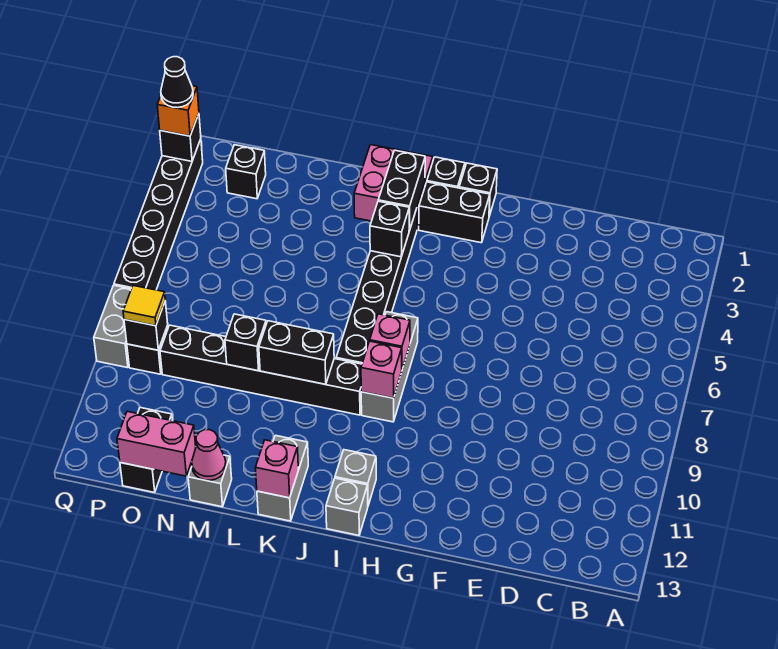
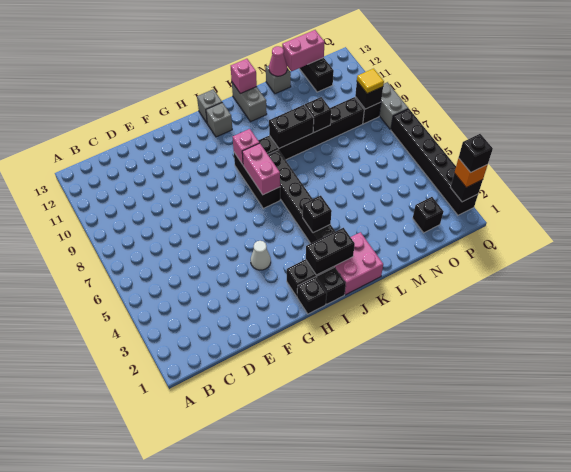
none -> white 1x1 cone [251,241,271,270]
grey 1x3 brick [361,312,418,422] -> black 1x3 brick [234,153,280,208]
pink 1x1 brick [370,314,410,369] -> pink 1x2 brick [242,143,280,195]
black 1x2 brick [378,150,425,231] -> black 1x2 brick turned to [306,228,355,275]
black 1x1 cone [161,57,193,108] -> black 1x1 brick [459,134,493,172]

